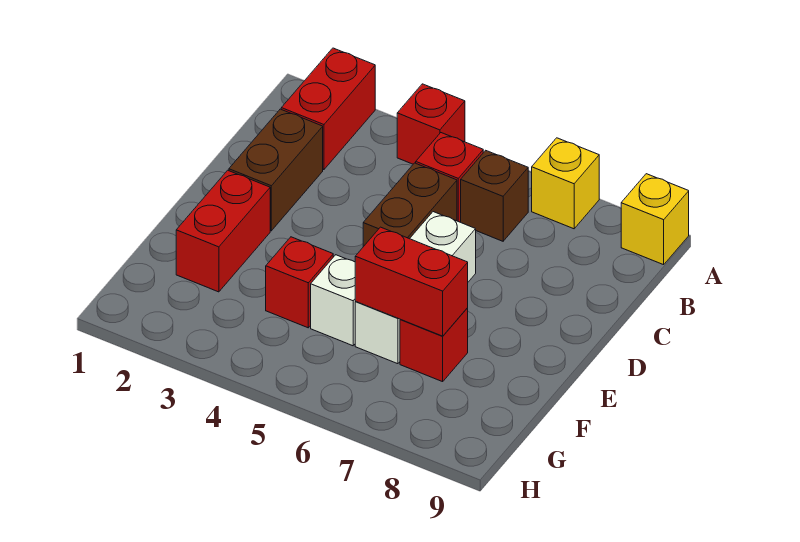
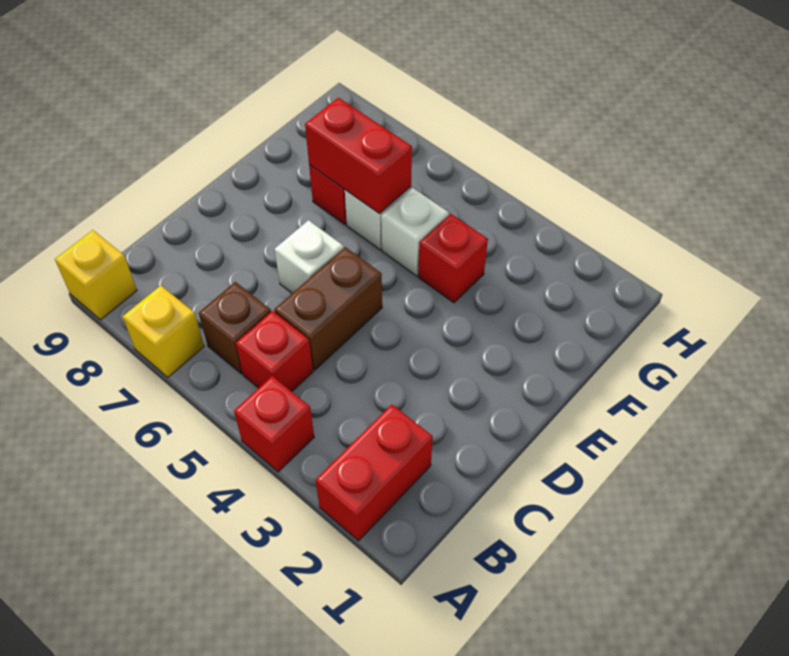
brown 1x2 brick [229,109,323,231] -> none
red 1x2 brick [176,170,270,292] -> none

